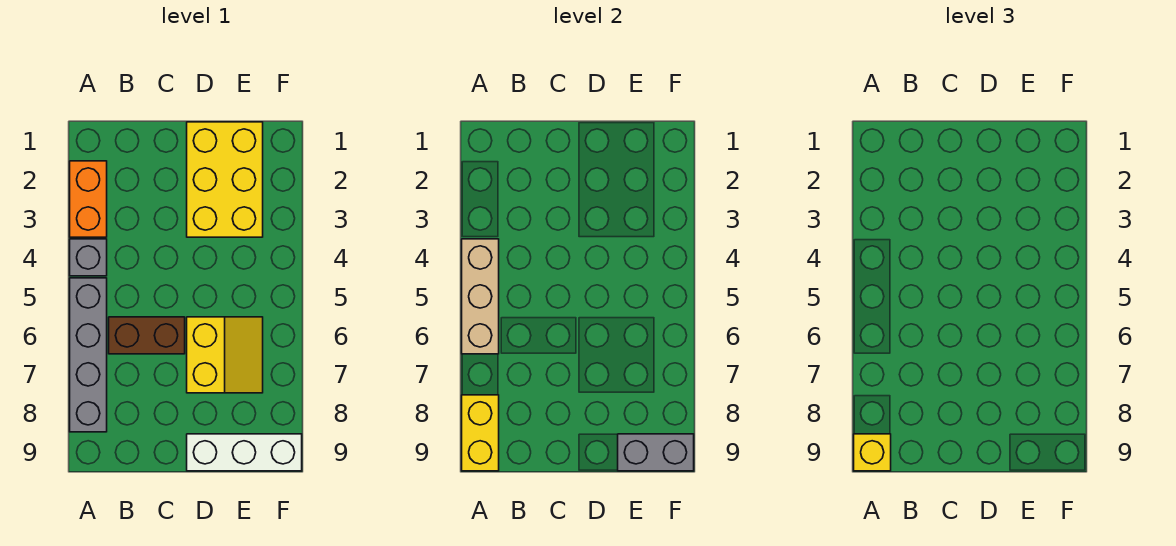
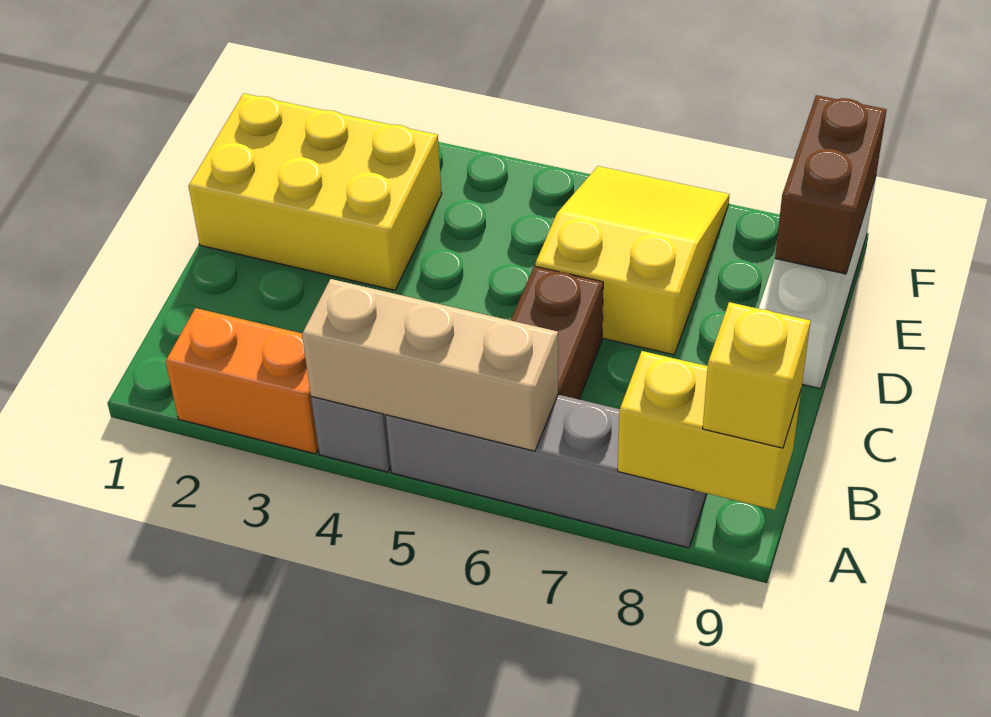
yellow 2x2 slope [187,317,263,393] -> yellow 2x3 slope [535,166,729,355]
grey 1x2 brick [618,434,694,471] -> brown 1x2 brick [775,95,887,274]

